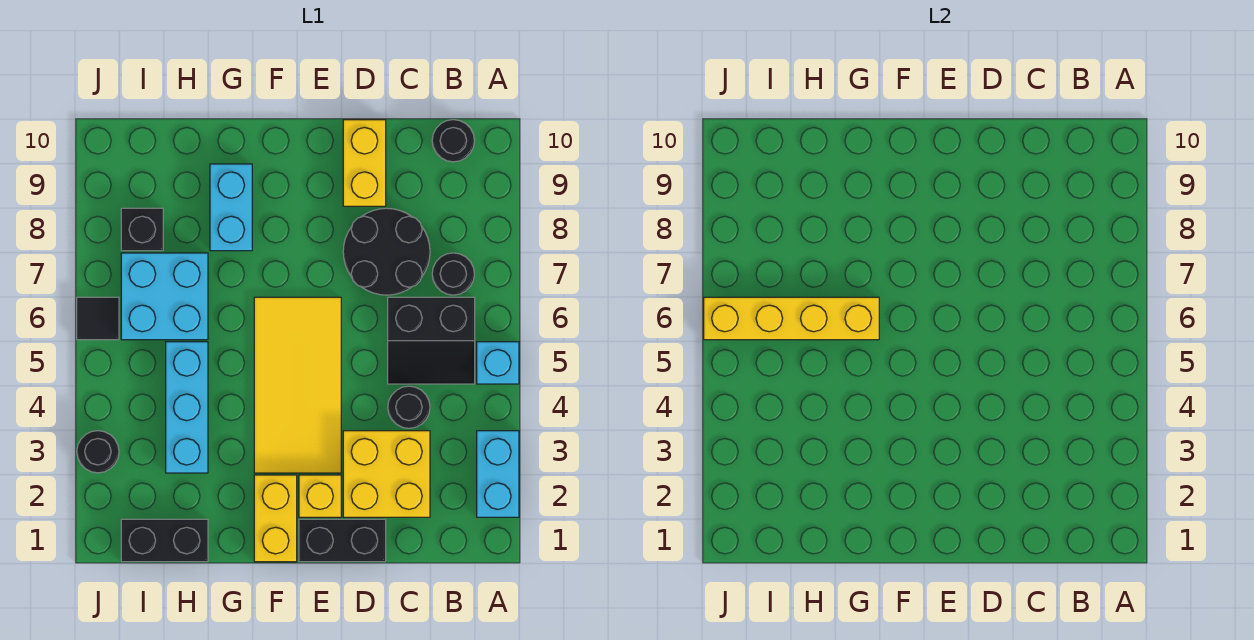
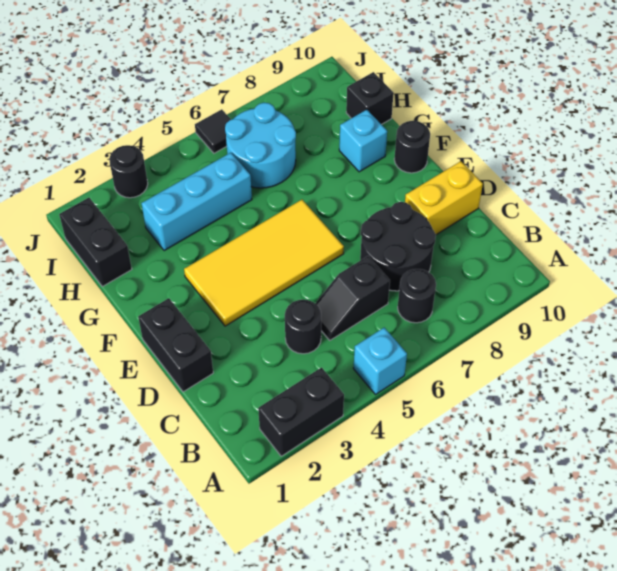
cyan 1x2 brick [477,431,519,517] -> black 1x2 brick [258,368,344,456]
black 2x2 slope [388,297,475,384] -> black 1x2 slope [315,256,390,340]
black 1x1 round brick [432,120,474,162] -> black 1x1 round brick moved to [394,121,430,173]
yellow 2x2 brick [343,431,430,517] -> none
yellow 1x1 brick [299,475,341,517] -> none
yellow 1x2 brick [254,475,297,562] -> none
yellow 1x4 brick [704,297,879,340] -> none
cyan 1x2 brick [210,164,252,251] -> cyan 1x1 brick [339,110,387,172]
cyan 2x2 brick [121,253,208,340] -> cyan 2x2 round brick [225,103,296,188]
black 1x1 brick [121,208,163,251] -> black 1x1 brick moved to [346,72,394,125]

